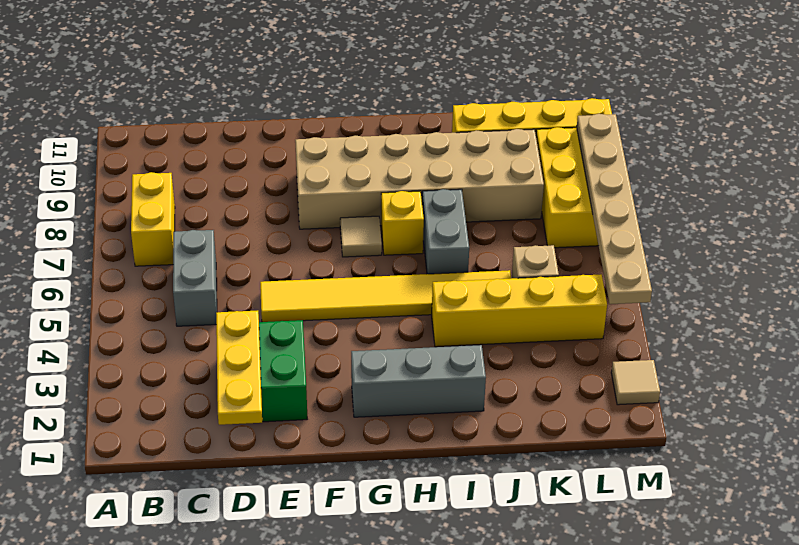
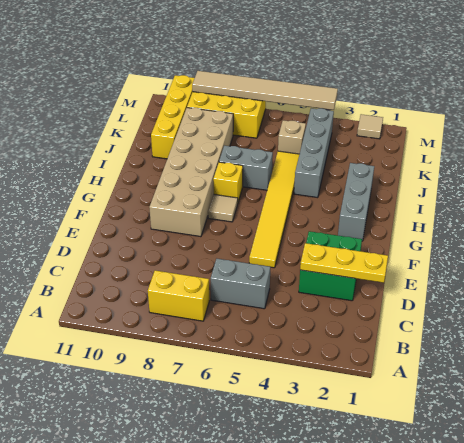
yellow 1x4 brick [432,274,607,347] -> grey 1x4 brick [294,108,334,198]
tan 1x6 plate [577,114,652,304] -> tan 1x6 tile [192,71,338,110]

